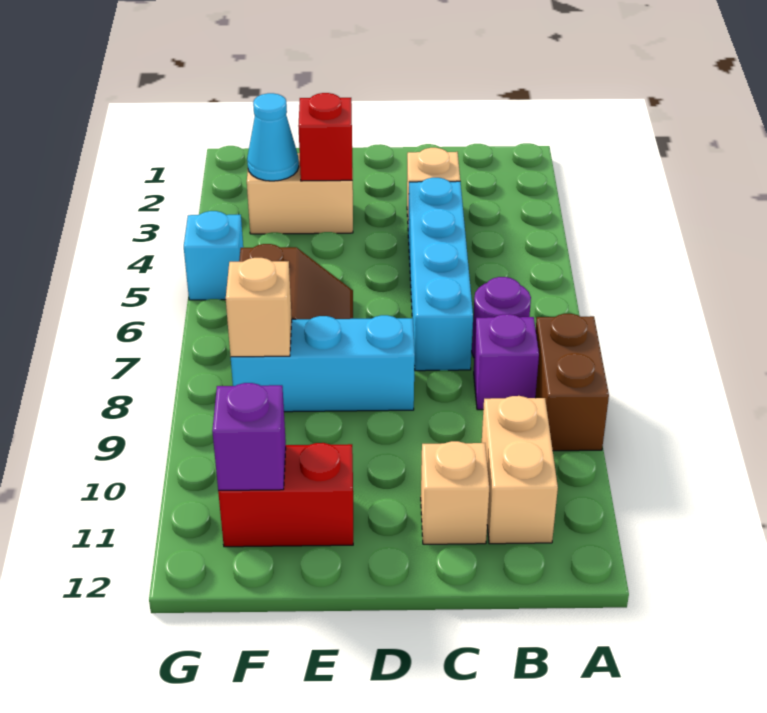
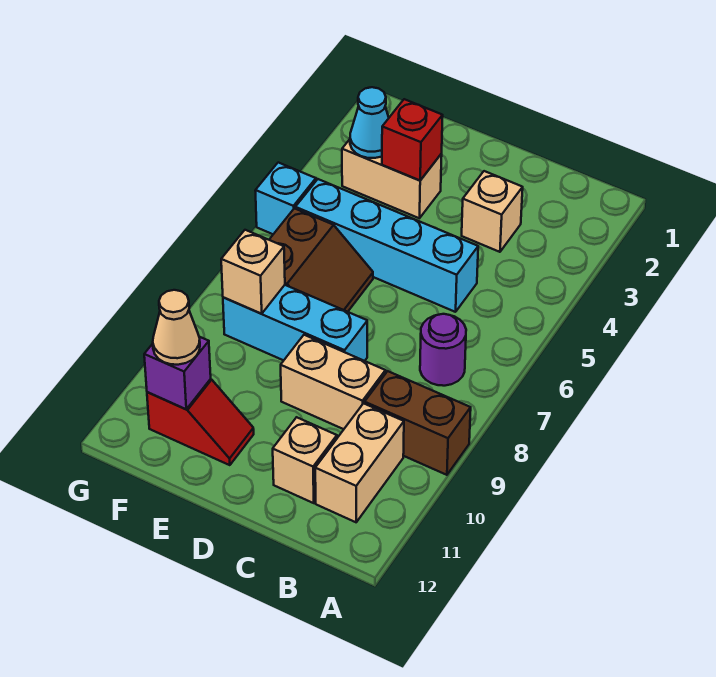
brown 1x2 brick [536,314,609,451] -> brown 1x2 brick turned to [365,371,471,475]
purple 1x1 brick [474,314,539,410] -> none
cyan 1x4 brick [408,178,473,371] -> cyan 1x4 brick turned to [295,179,478,312]
none -> tan 1x2 brick [281,335,386,429]
red 1x2 brick [218,443,353,547] -> red 1x2 slope [147,379,254,465]
none -> tan 1x1 cone [153,290,200,365]

